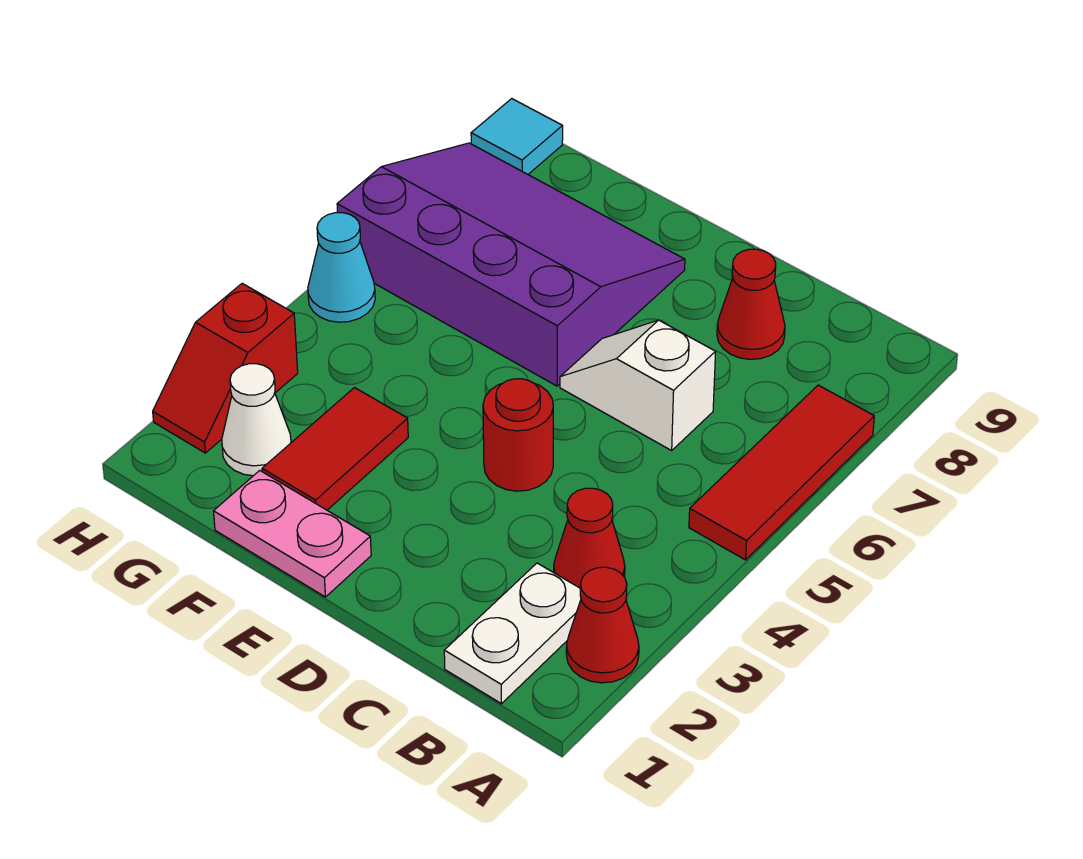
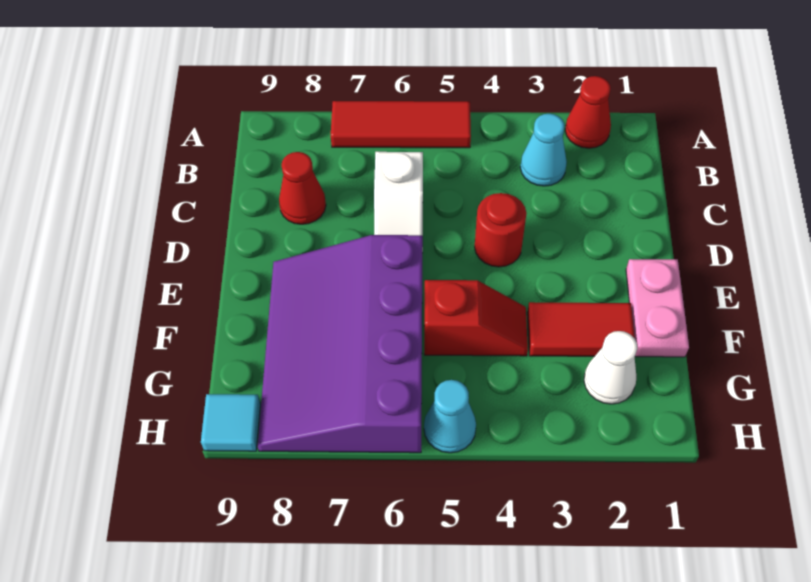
white 1x2 plate [444,563,581,704] -> none
red 1x1 cone [554,488,625,588] -> cyan 1x1 cone [520,114,567,186]
red 1x2 slope [153,284,298,453] -> red 1x2 slope moved to [424,280,528,356]

